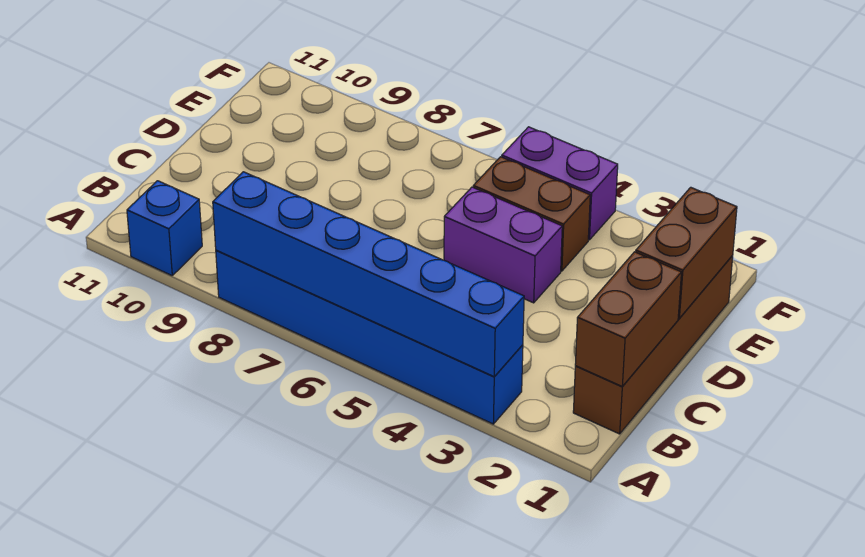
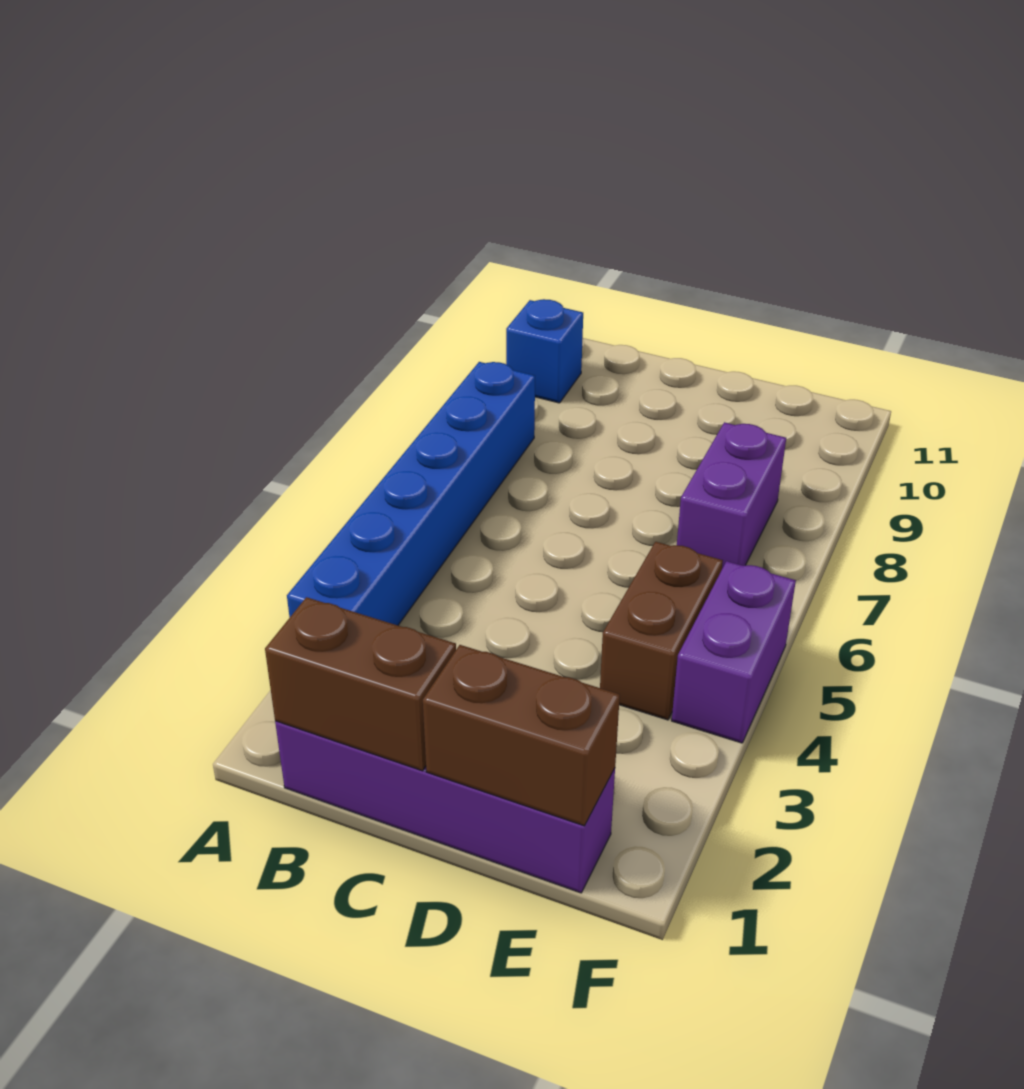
blue 1x6 brick [213,172,524,377] -> none
brown 1x4 brick [573,256,733,434] -> purple 1x4 brick [275,721,615,893]
purple 1x2 brick [444,187,562,303] -> purple 1x2 brick moved to [677,422,786,568]

